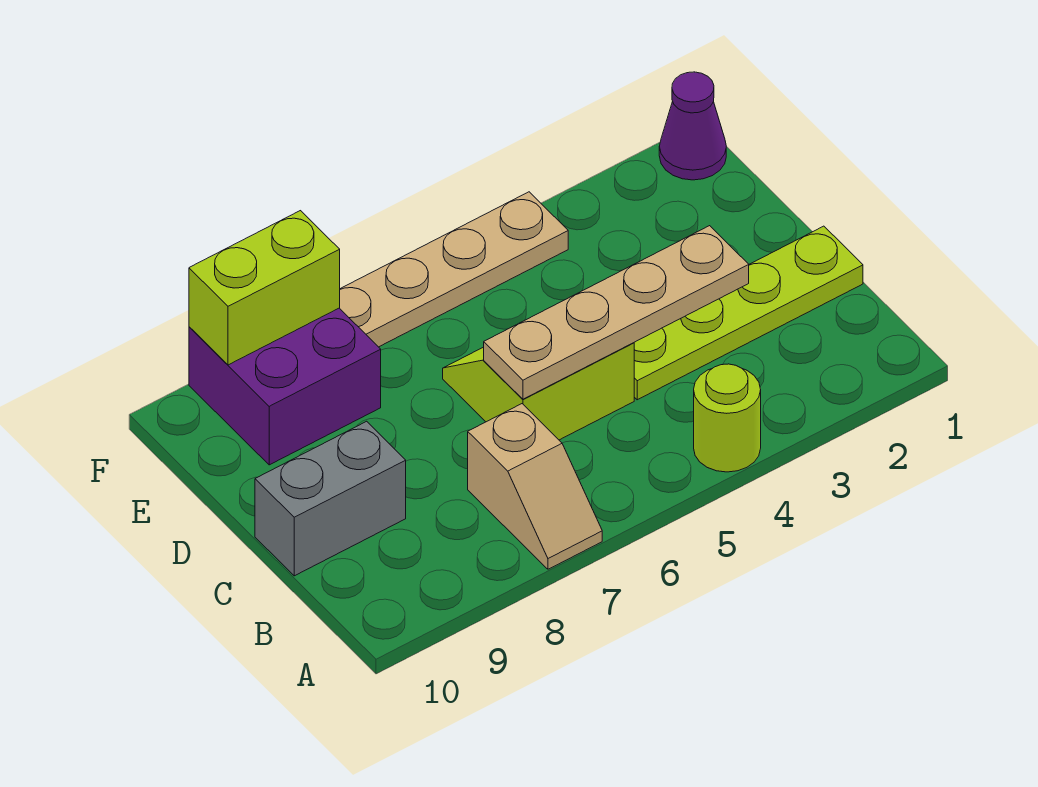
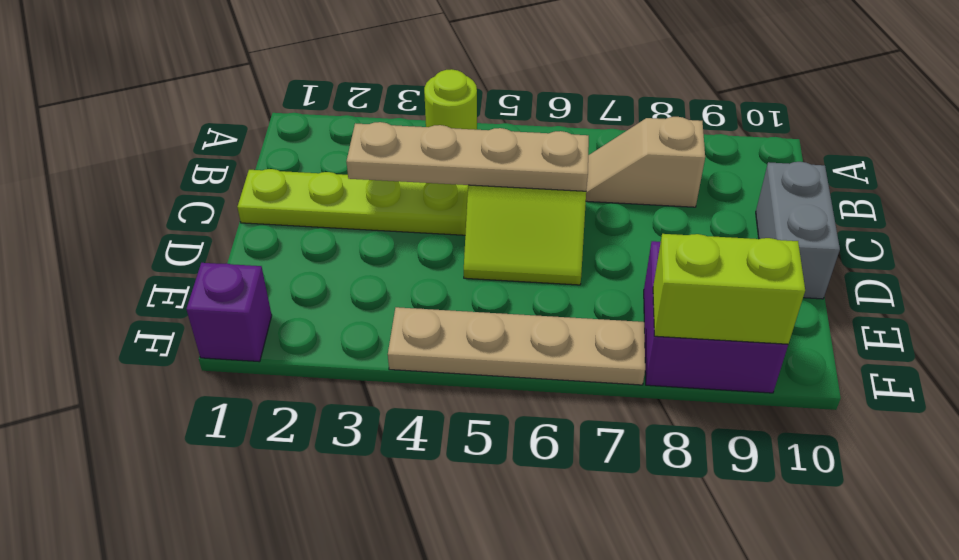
tan 1x2 slope [468,404,602,569] -> tan 1x2 slope turned to [586,117,705,207]
grey 1x2 brick [255,421,406,576] -> grey 1x2 brick turned to [756,162,840,299]
purple 1x1 cone [659,72,726,180] -> purple 1x1 brick [186,263,272,362]

